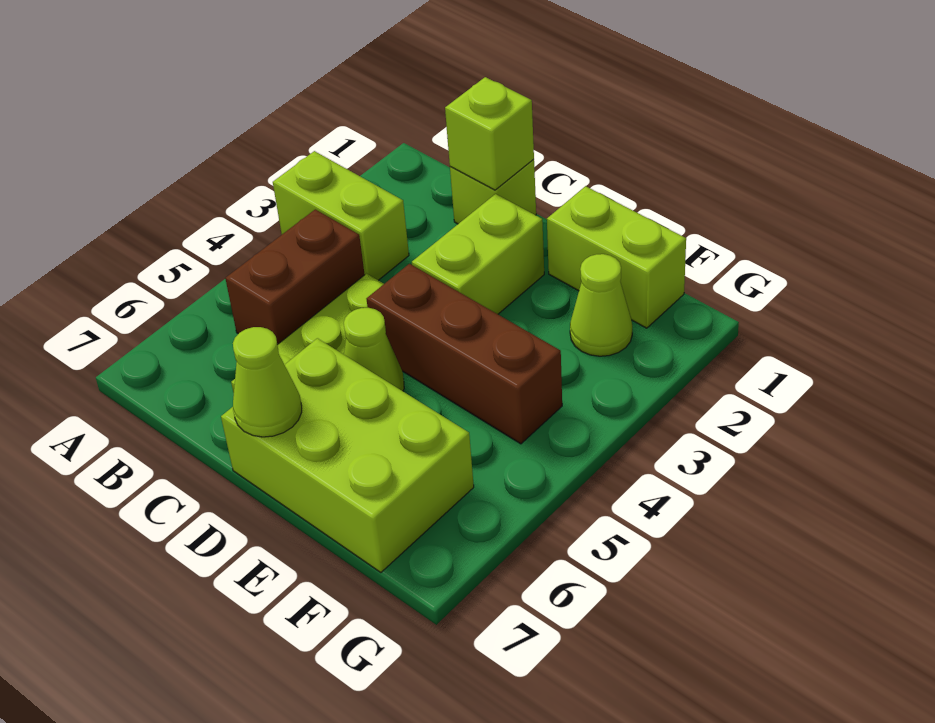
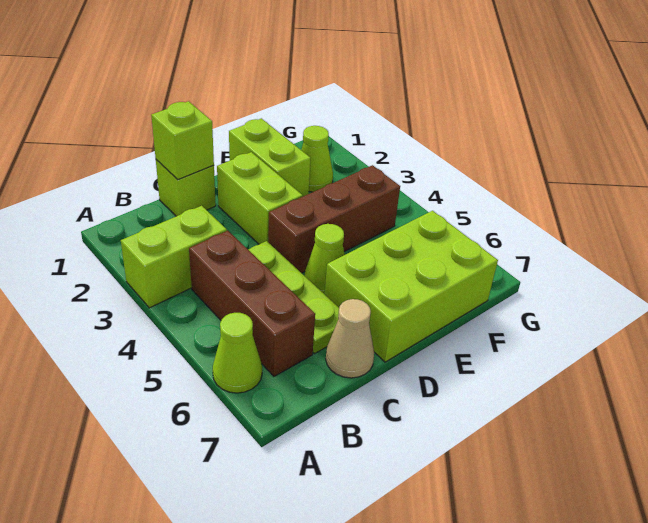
brown 1x2 brick [225,209,365,344] -> brown 1x3 brick [189,231,315,376]
none -> tan 1x1 cone [326,299,374,378]
lime 1x1 cone [233,327,302,437] -> lime 1x1 cone moved to [213,313,262,393]
lime 1x2 brick [547,186,686,328] -> lime 1x2 brick turned to [229,118,310,196]

